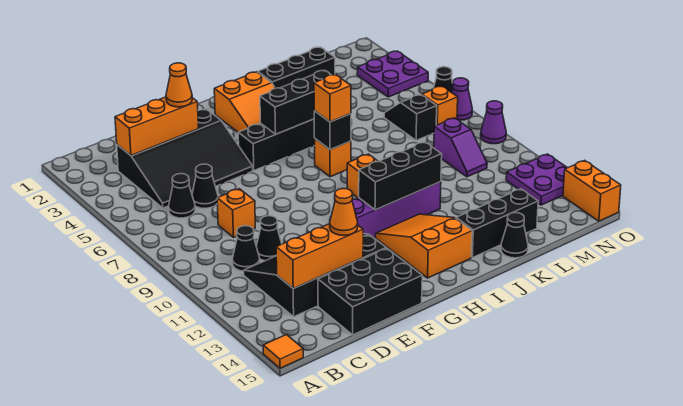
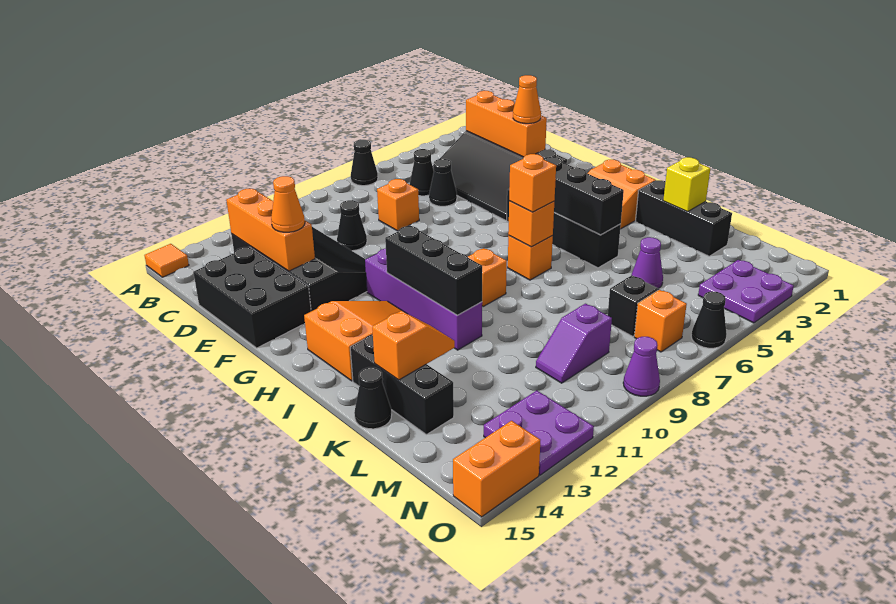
black 1x1 cone [232,226,260,271] -> black 1x1 cone moved to [351,140,378,186]
black 1x1 brick [314,111,351,150] -> orange 1x1 brick [508,201,554,247]
none -> yellow 1x1 brick [663,157,710,212]
none -> orange 1x2 slope [372,311,455,380]
purple 1x1 cone [452,78,472,120] -> purple 1x1 cone moved to [632,237,663,288]

